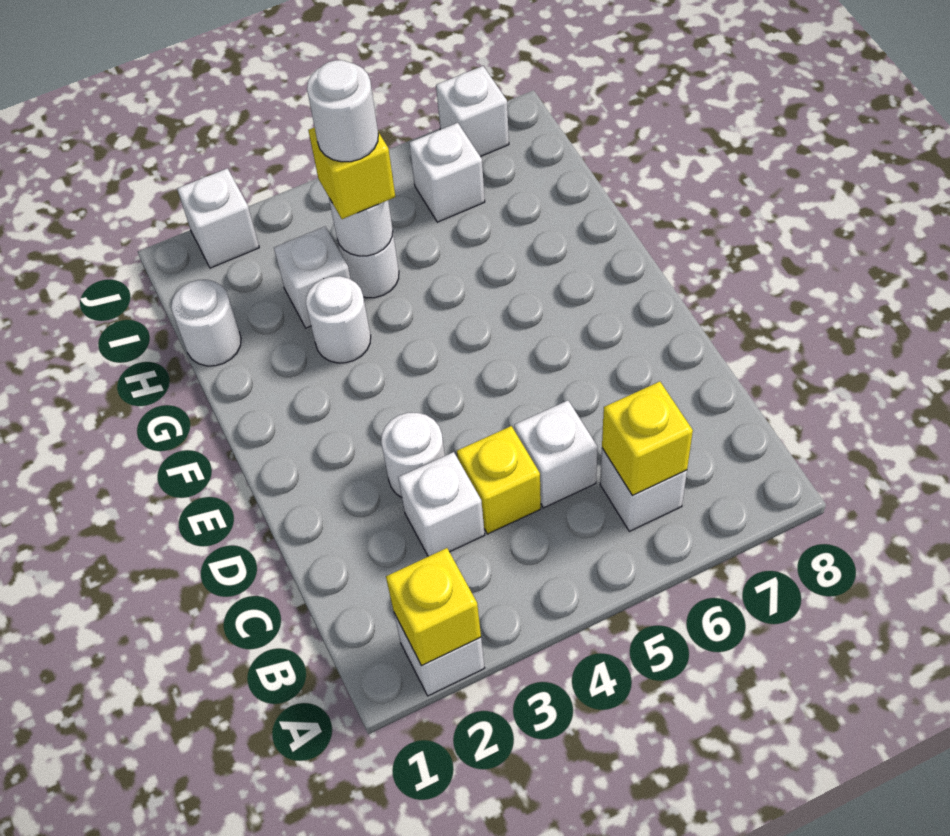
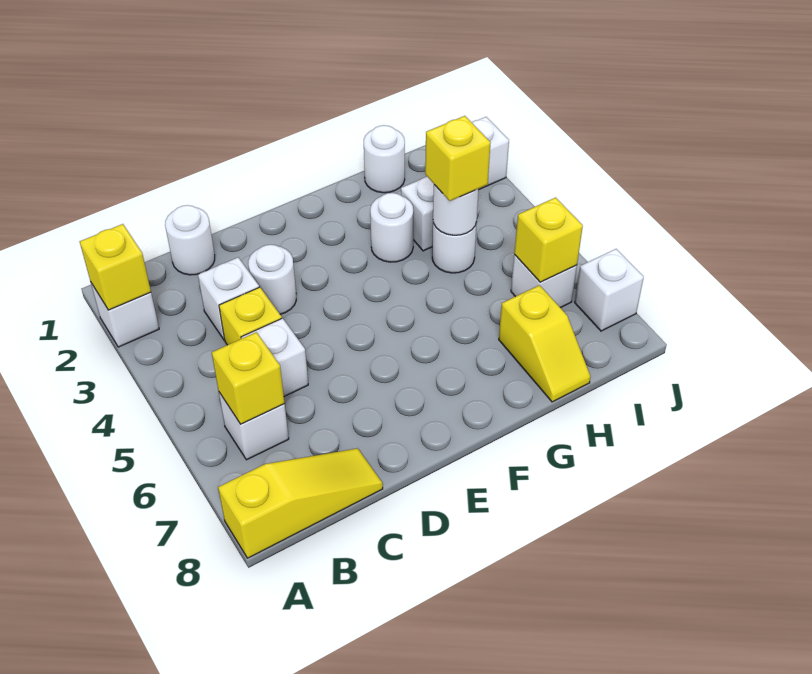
none -> yellow 1x3 slope [218,448,383,558]
white 1x1 round brick [307,60,378,162] -> white 1x1 round brick moved to [165,205,215,275]
none -> yellow 1x2 slope [499,285,590,402]
none -> yellow 1x1 brick [514,198,583,282]

